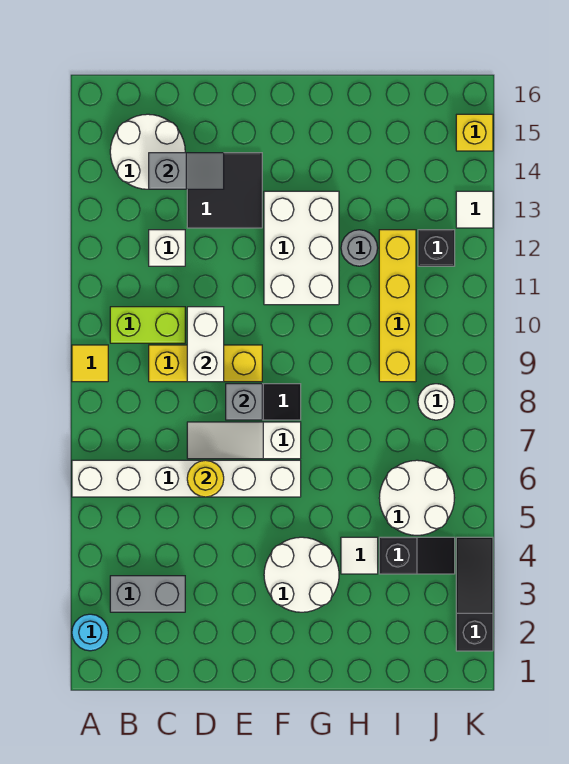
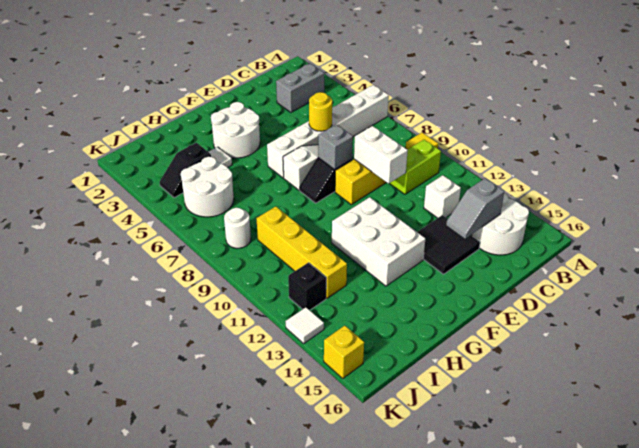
cyan 1x1 round brick [72,614,108,651] -> none
grey 1x1 round brick [341,230,378,266] -> none
black 1x3 slope [456,537,493,651] -> none

